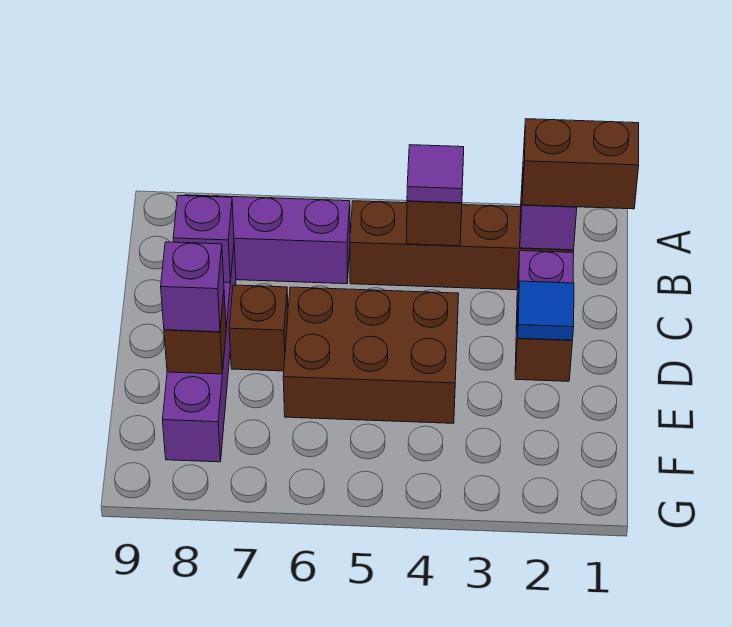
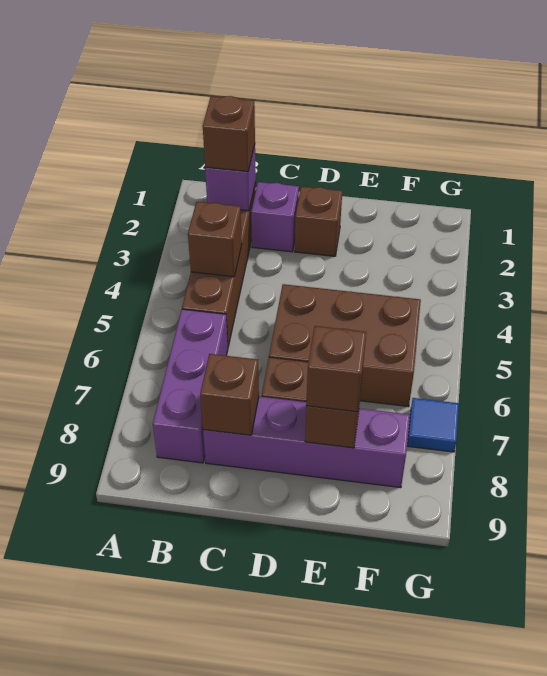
brown 1x2 brick [522,119,639,209] -> brown 1x1 brick [203,96,255,172]
purple 1x1 tile [407,145,464,203] -> none
purple 1x1 brick [173,196,234,282] -> brown 1x1 brick [200,354,259,435]
blue 1x1 tile [518,281,574,340] -> blue 1x1 tile moved to [408,398,459,452]
brown 2x3 brick [283,287,459,423] -> brown 2x3 brick turned to [269,284,421,407]
purple 1x1 brick [161,242,224,332] -> brown 1x1 brick [306,326,366,412]

